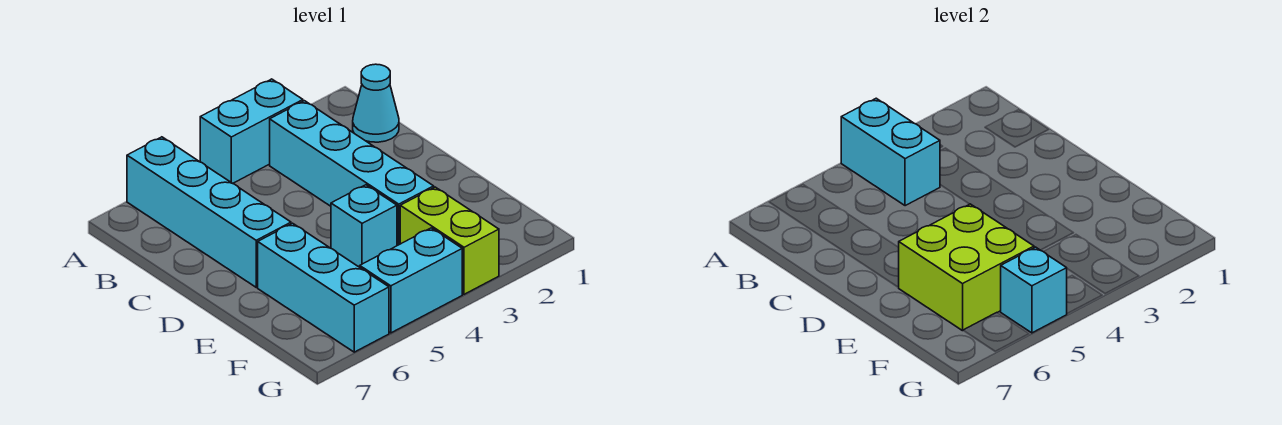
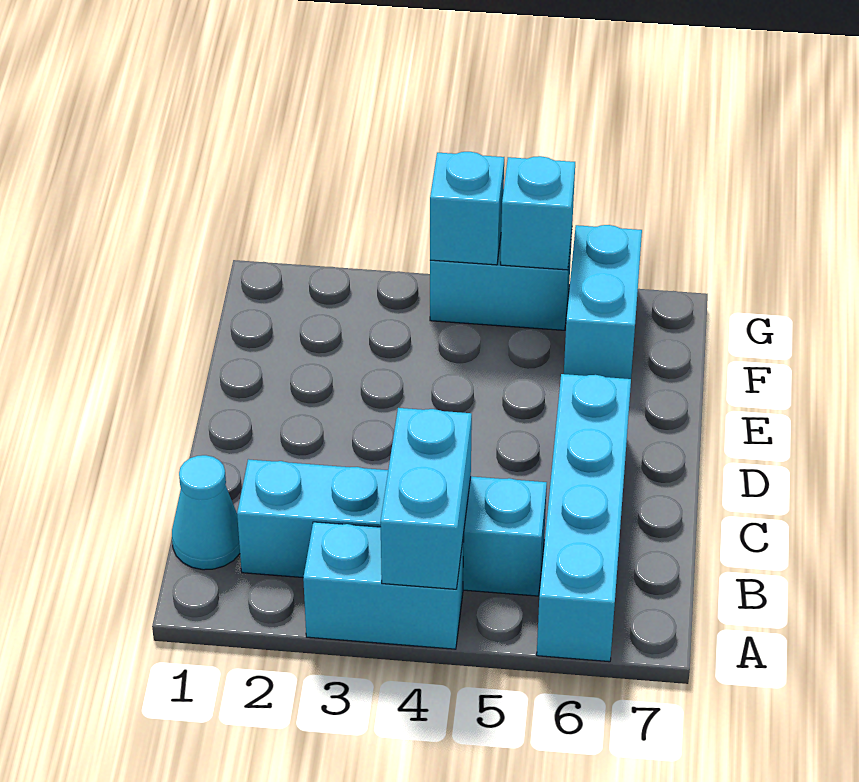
cyan 1x4 brick [270,101,434,246] -> cyan 1x4 brick turned to [237,459,547,596]
cyan 1x1 brick [331,185,397,267] -> cyan 1x1 brick moved to [430,152,504,265]
lime 2x2 brick [899,204,1034,331] -> none
cyan 1x3 brick [258,223,389,352] -> cyan 1x2 brick [564,225,642,379]
lime 1x2 brick [400,187,499,294] -> none

